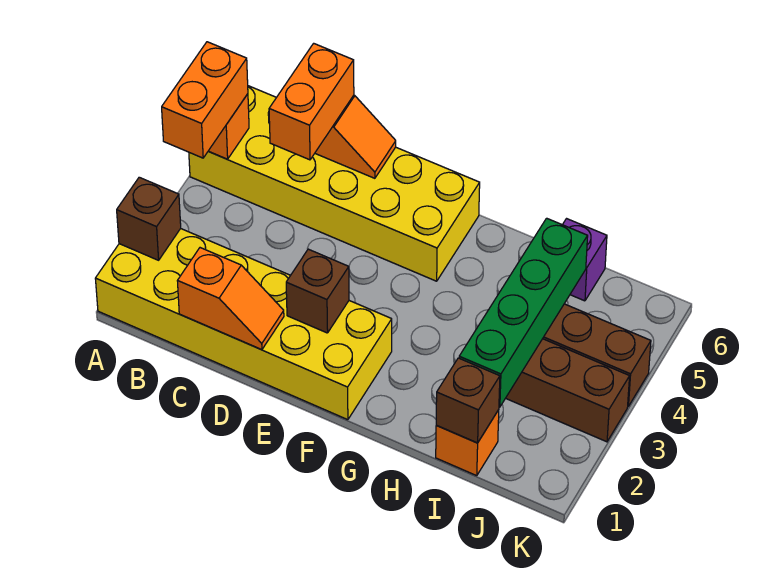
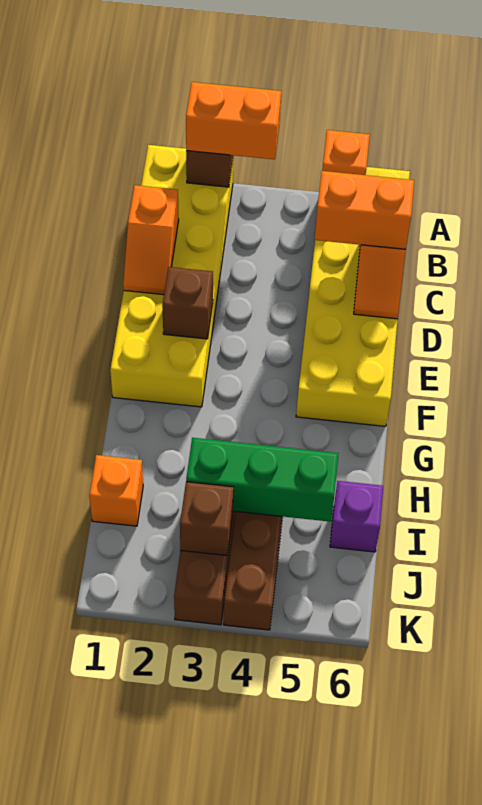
orange 1x2 brick [162,42,248,158] -> orange 1x2 brick moved to [186,82,281,159]
brown 1x1 brick [436,358,500,443] -> brown 1x1 brick moved to [180,482,234,555]
green 1x4 brick [459,218,588,407] -> green 1x3 brick [186,438,339,522]

